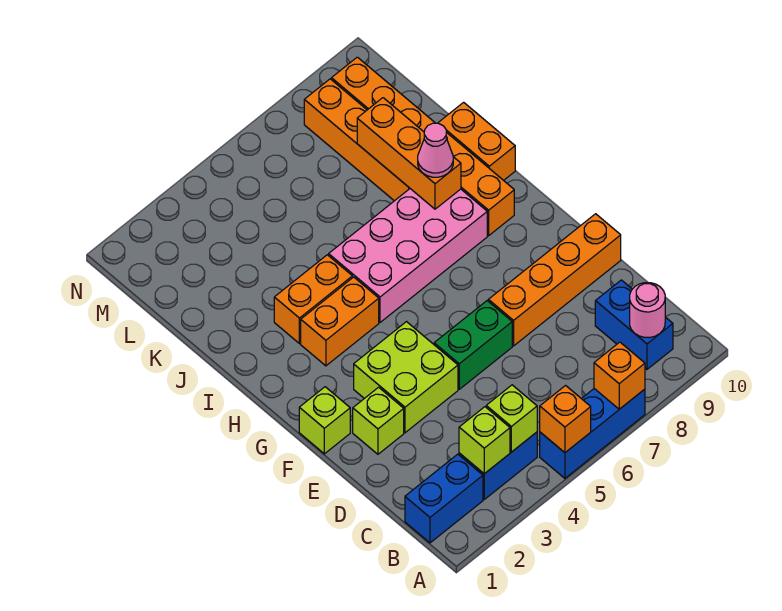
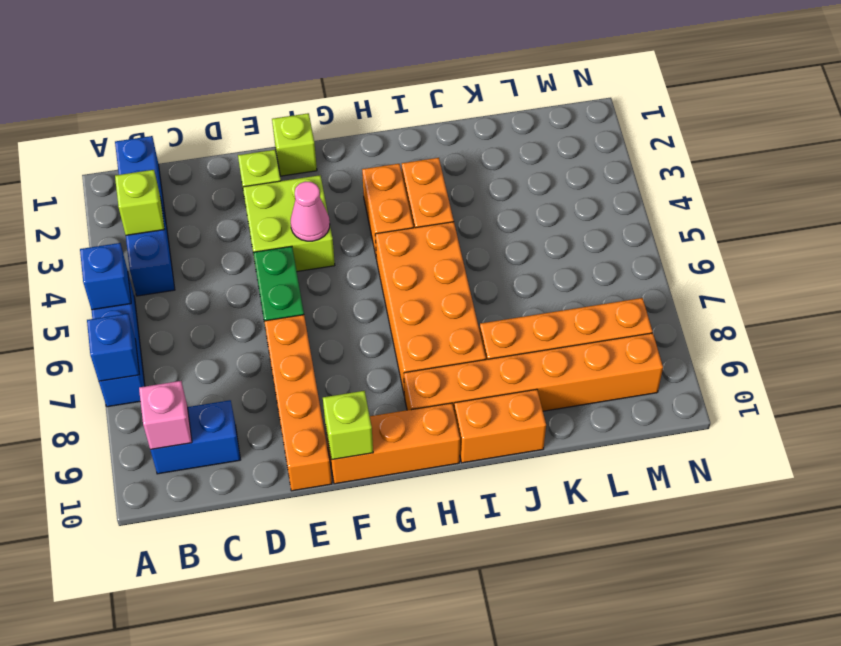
orange 1x1 brick [540,386,591,453] -> blue 1x1 brick [80,243,131,310]
orange 1x1 brick [594,342,645,409] -> blue 1x1 brick [87,314,140,381]
lime 1x1 brick [486,385,537,452] -> lime 1x1 brick moved to [323,391,373,460]
pink 1x1 round brick [630,283,665,338] -> pink 1x1 brick [139,381,192,450]
pink 2x4 brick [329,189,487,322] -> orange 2x4 brick [375,222,486,393]
orange 1x3 brick [357,98,461,209] -> orange 1x3 brick moved to [326,403,460,484]
pink 1x1 cone [418,123,453,177] -> pink 1x1 cone moved to [291,181,330,241]

